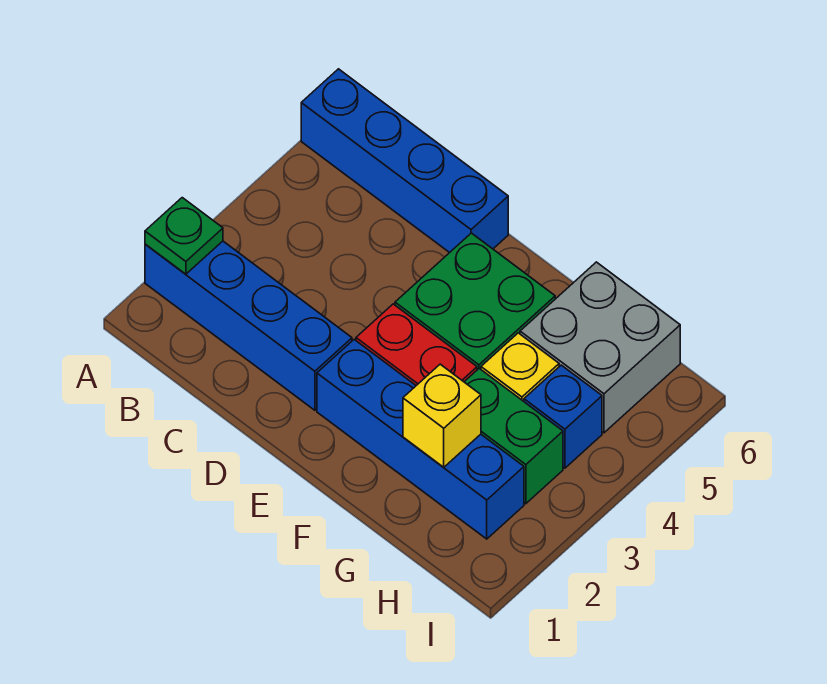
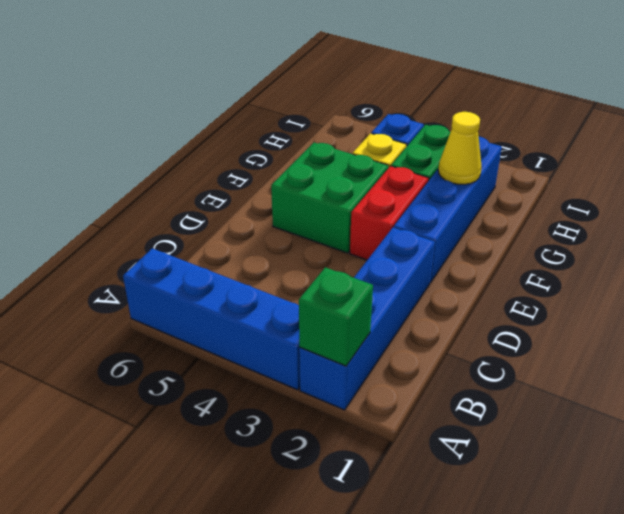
green 1x1 plate [145,198,223,274] -> green 1x1 brick [299,267,373,366]
blue 1x4 brick [301,69,508,253] -> blue 1x4 brick turned to [123,248,300,390]
yellow 1x1 brick [403,364,481,467] -> yellow 1x1 cone [438,112,482,184]
grey 2x2 brick [520,262,680,433] -> none

